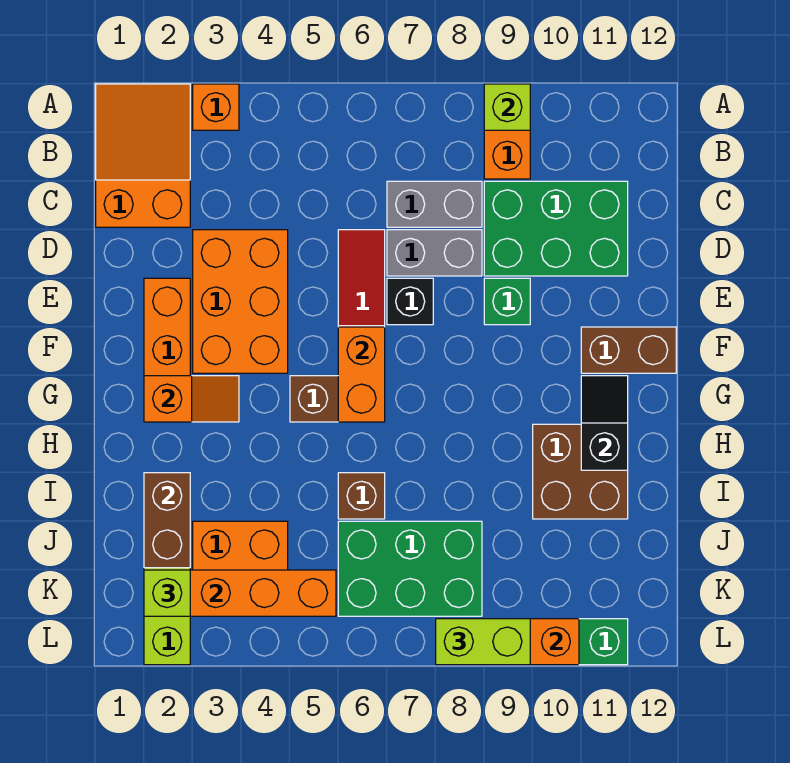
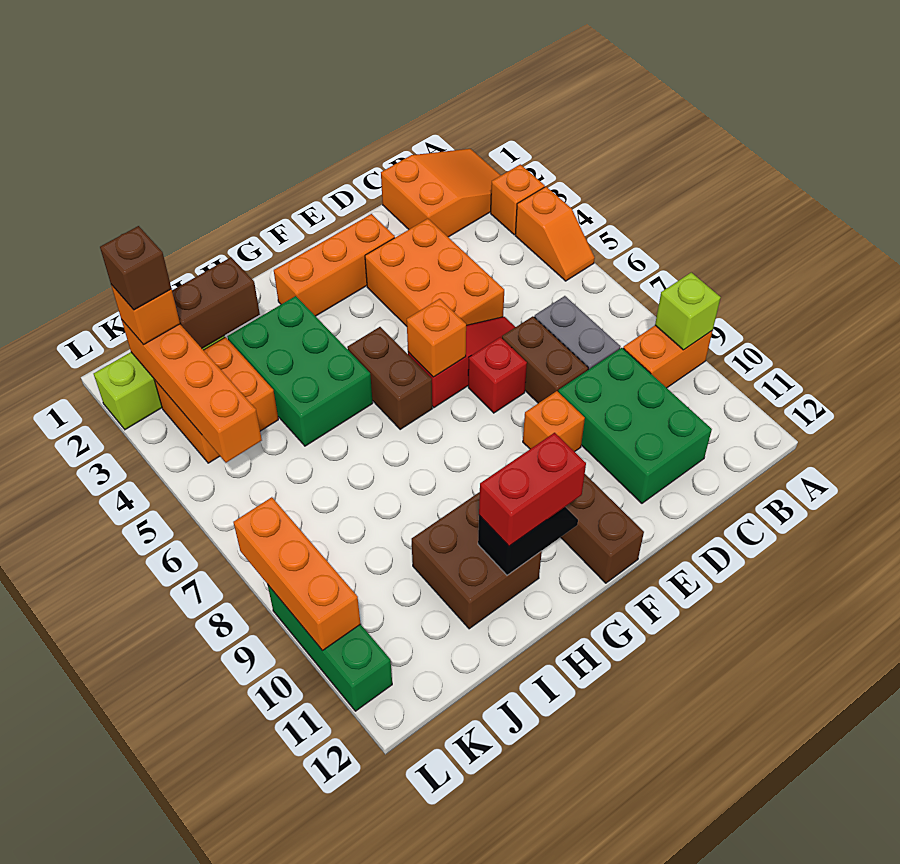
orange 2x3 brick [193,230,288,373] -> orange 2x3 brick turned to [365,219,504,326]
grey 1x2 brick [387,230,482,276] -> brown 1x2 brick [502,316,588,403]
black 1x1 brick [387,278,433,325] -> red 1x1 brick [468,337,527,413]
green 1x1 brick [484,278,530,325] -> orange 1x1 brick [523,391,585,452]
orange 1x2 brick [338,327,385,422] -> orange 1x1 brick [407,299,466,377]
orange 1x2 slope [144,376,239,422] -> orange 1x2 slope moved to [515,187,595,281]
none -> red 1x2 brick [479,433,586,546]
brown 1x1 brick [338,473,385,519] -> brown 1x1 brick moved to [100,226,171,310]
green 2x3 brick [338,521,482,616] -> green 2x3 brick moved to [227,296,373,446]
lime 1x1 brick [144,570,190,616] -> orange 1x1 brick [111,285,180,345]
lime 1x2 brick [436,619,530,665] -> none

